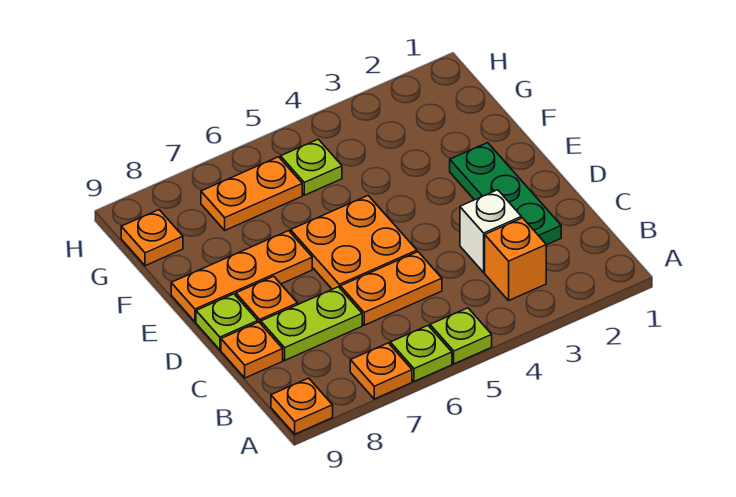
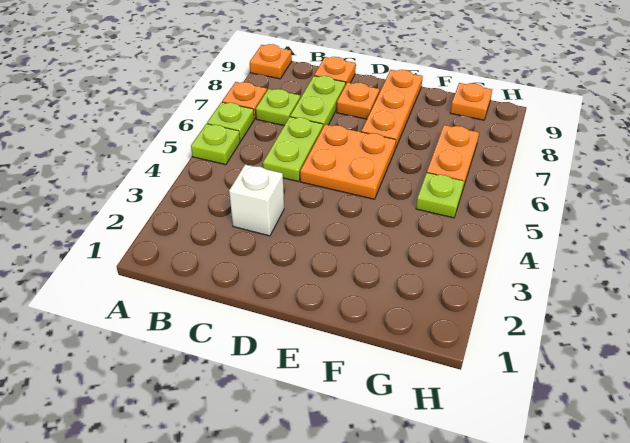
orange 1x1 brick [485,218,546,300] -> none
green 1x3 plate [450,143,561,245] -> none
orange 1x2 plate [340,252,442,325] -> lime 1x2 plate [263,117,323,182]
lime 1x1 plate [196,294,258,350] -> lime 1x1 plate moved to [256,89,300,125]

